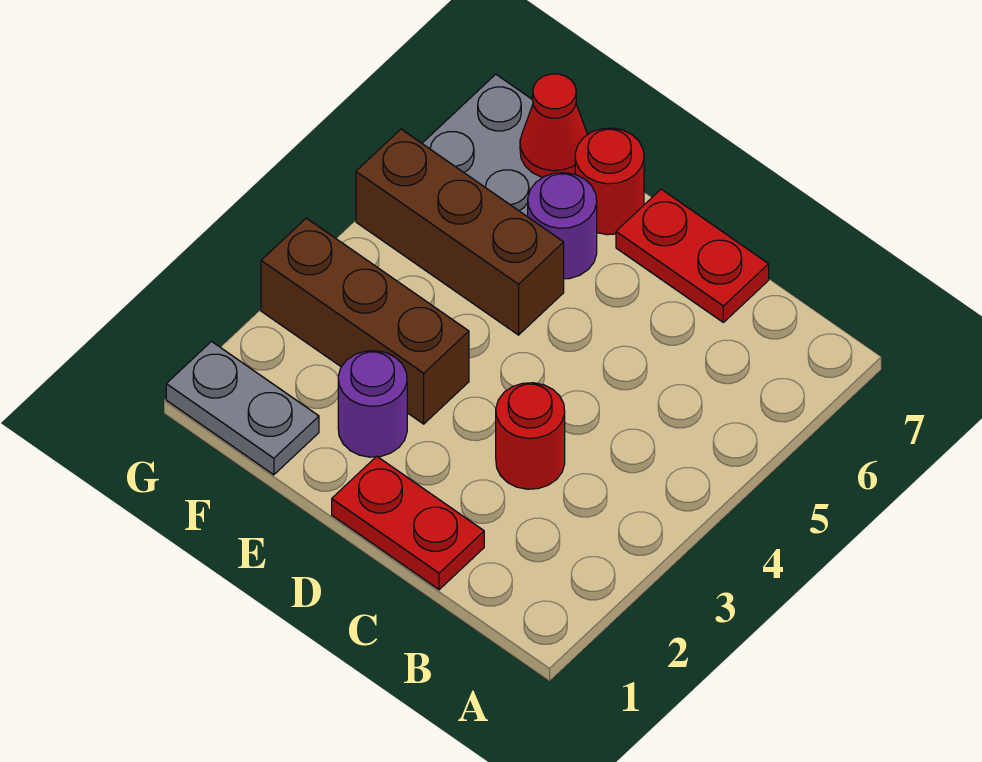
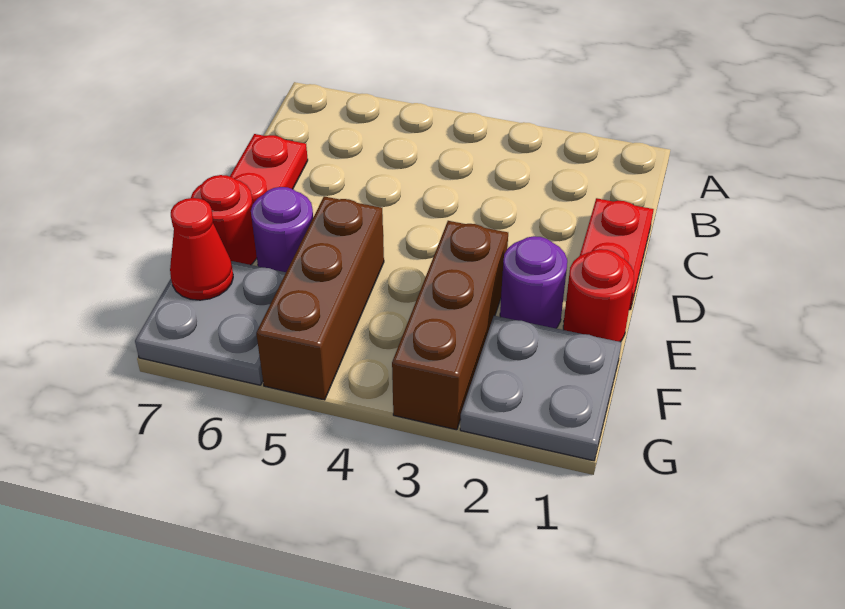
red 1x1 round brick [496,383,565,489] -> red 1x1 round brick moved to [563,249,634,342]
grey 1x2 plate [166,342,319,475] -> grey 2x2 plate [460,316,622,461]

